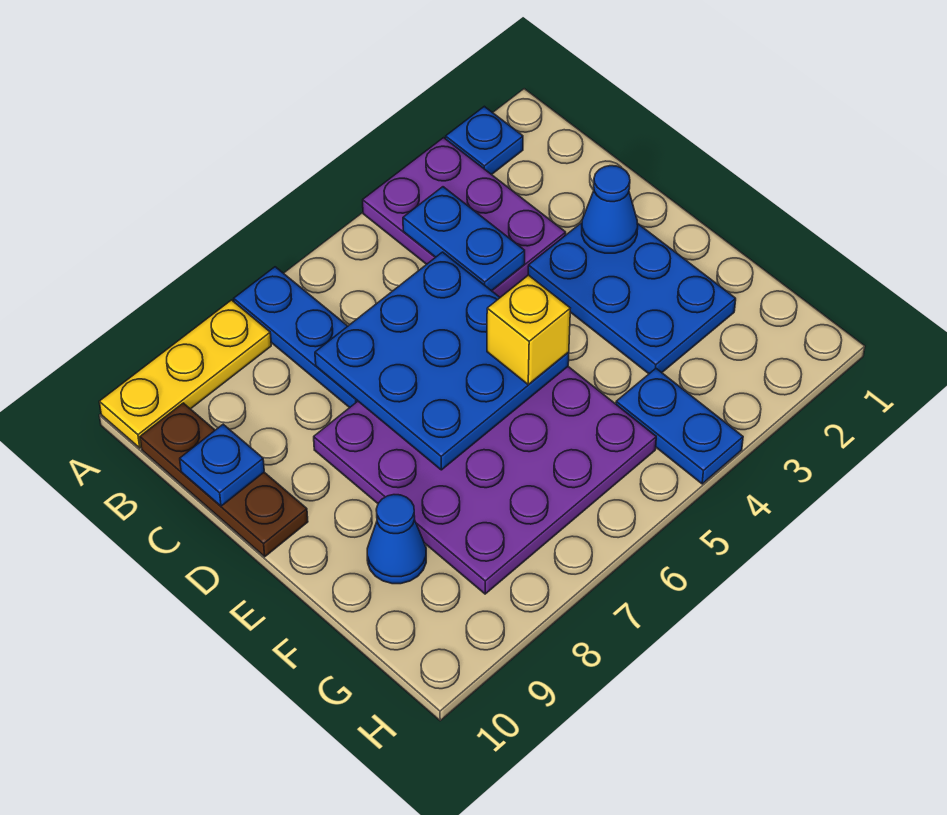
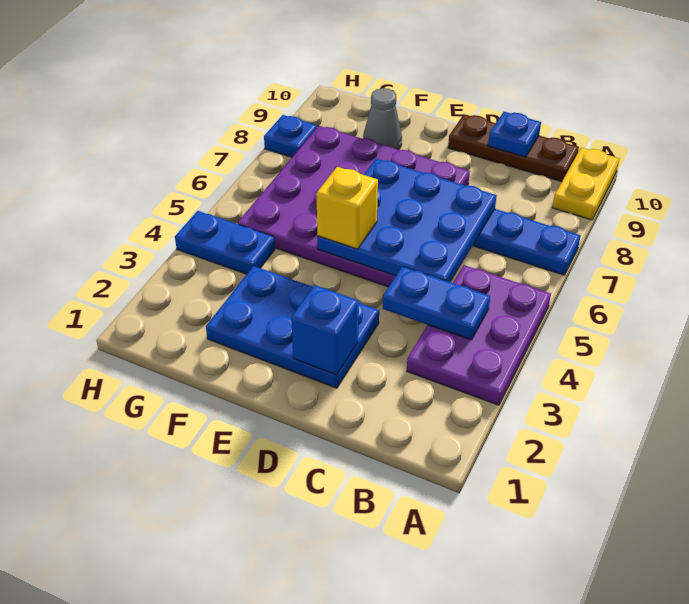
blue 1x1 plate [446,106,523,175] -> blue 1x1 plate moved to [264,115,317,157]
purple 2x3 plate [363,138,566,297] -> purple 2x3 plate turned to [407,265,551,405]
yellow 1x3 plate [99,300,271,448] -> yellow 1x2 plate [552,147,620,220]
blue 1x1 cone [582,166,638,253] -> blue 1x1 brick [291,285,359,375]
blue 1x1 cone [367,495,426,584] -> grey 1x1 cone [363,88,402,150]

